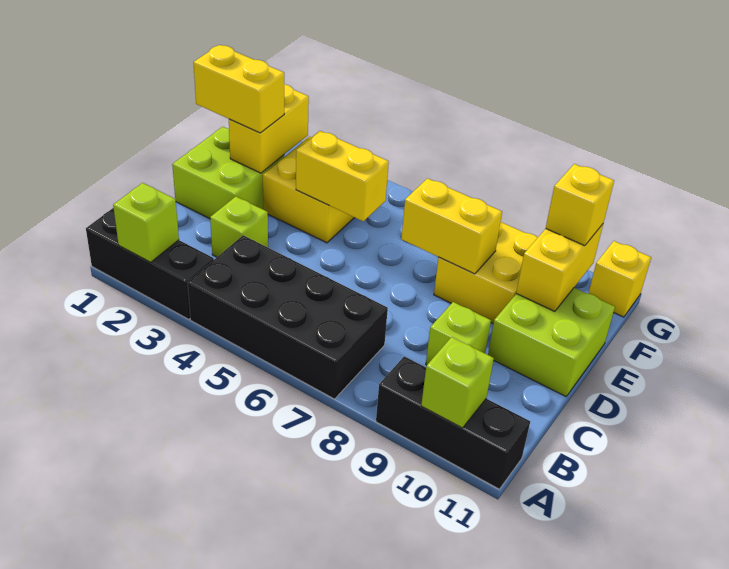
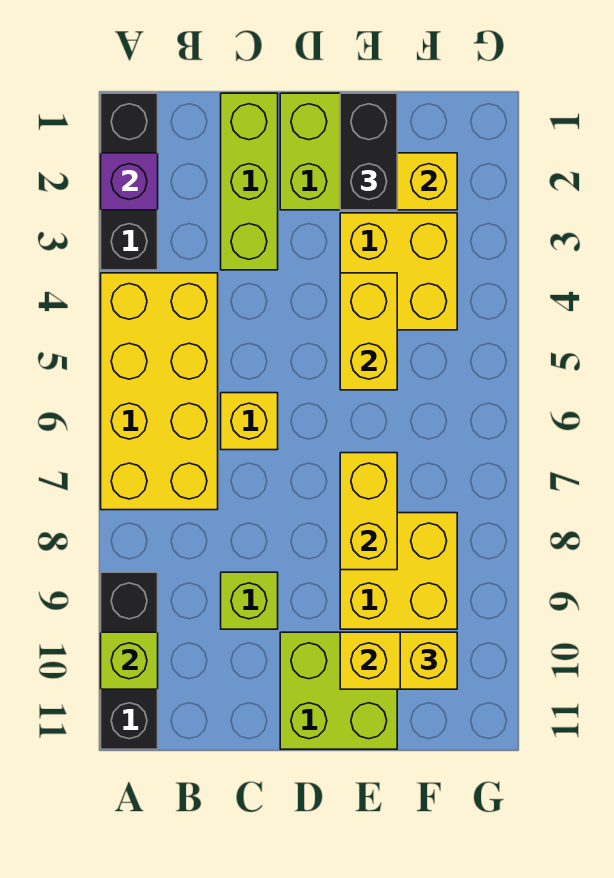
lime 1x1 brick [113,183,179,262] -> purple 1x1 brick [101,153,158,210]
black 2x4 brick [188,235,388,399] -> yellow 2x4 brick [101,273,218,510]
lime 1x1 brick [210,196,268,257] -> lime 1x3 brick [221,93,278,270]
yellow 1x2 brick [194,45,284,133] -> black 1x2 brick [340,93,397,210]
yellow 1x1 brick [588,241,651,317] -> yellow 1x1 brick moved to [221,393,278,450]

